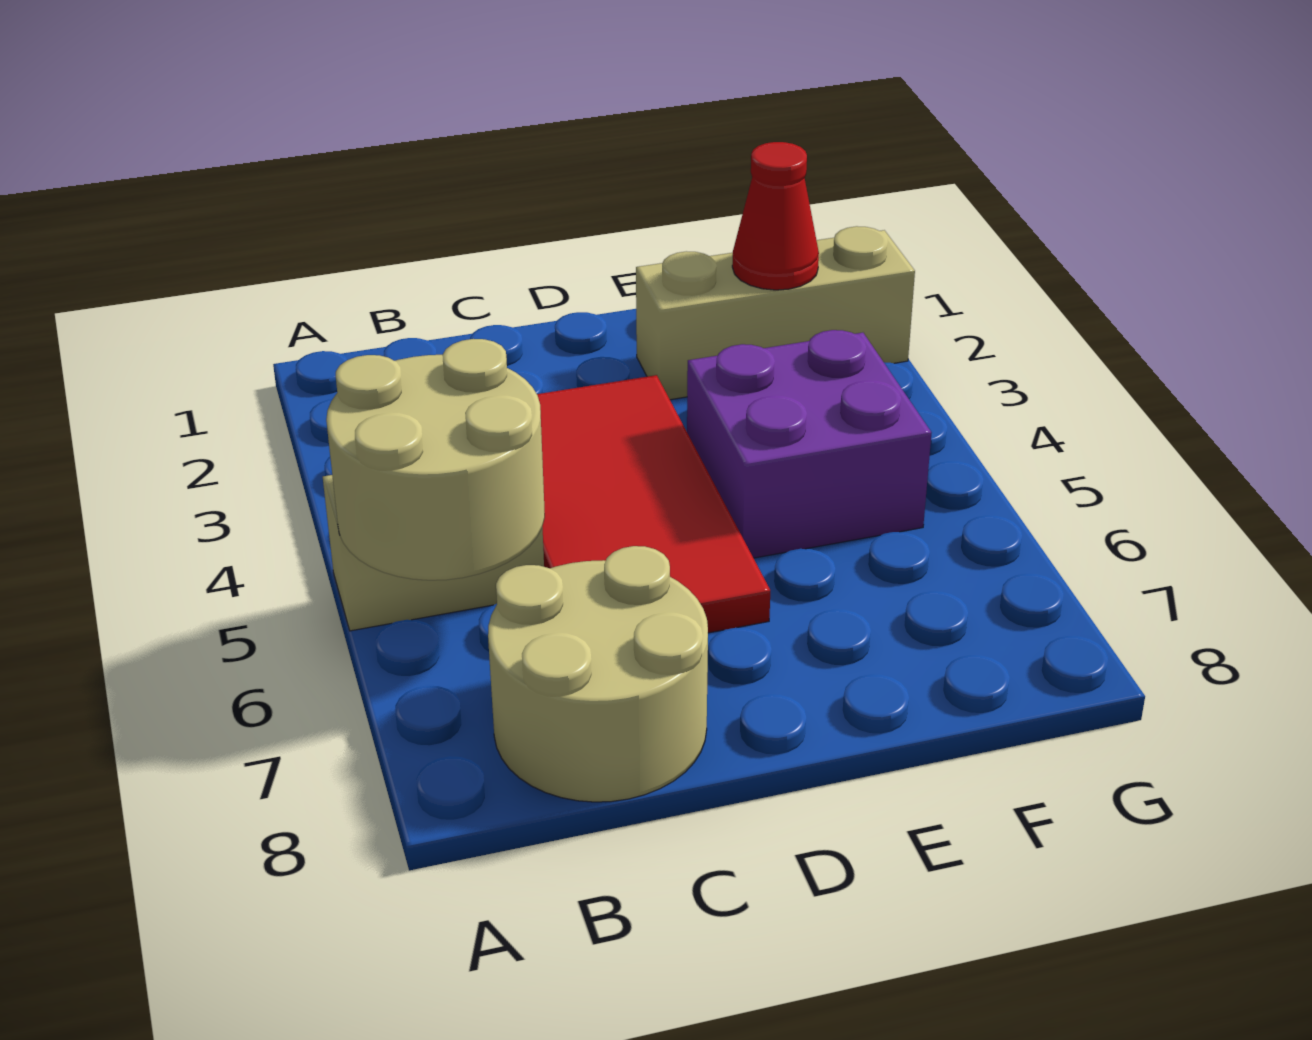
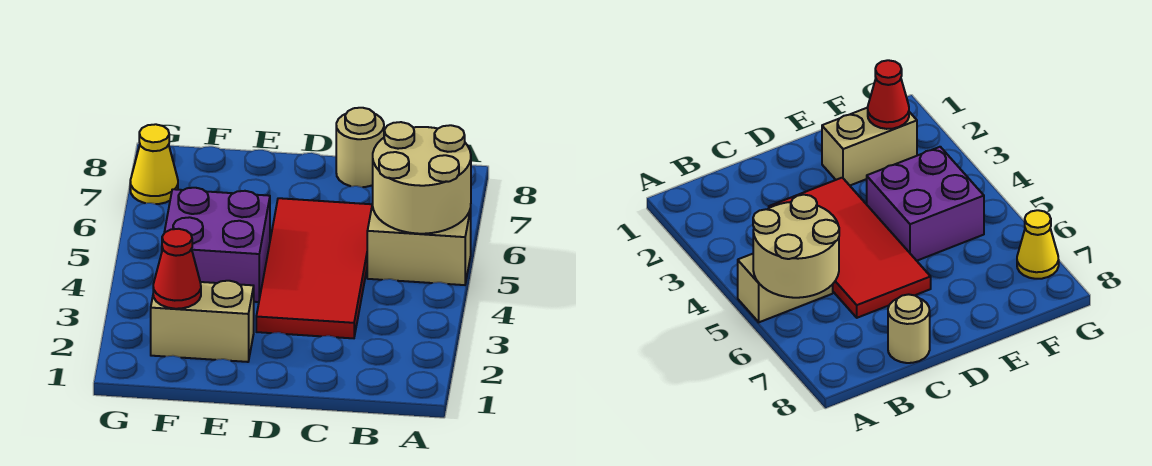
tan 2x2 round brick [488,546,708,802] -> tan 1x1 round brick [336,108,384,187]
tan 1x3 brick [636,226,915,400] -> tan 1x2 brick [151,281,254,362]
none -> yellow 1x1 cone [130,124,178,204]

